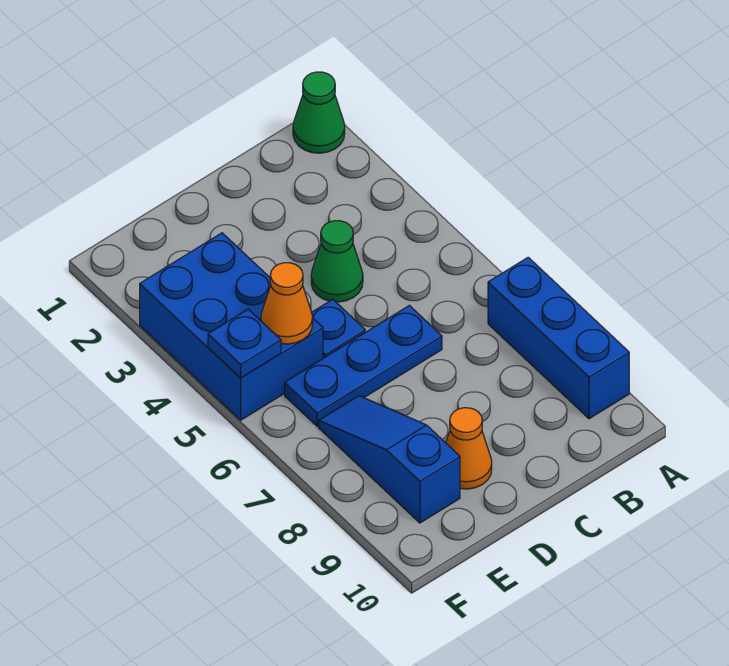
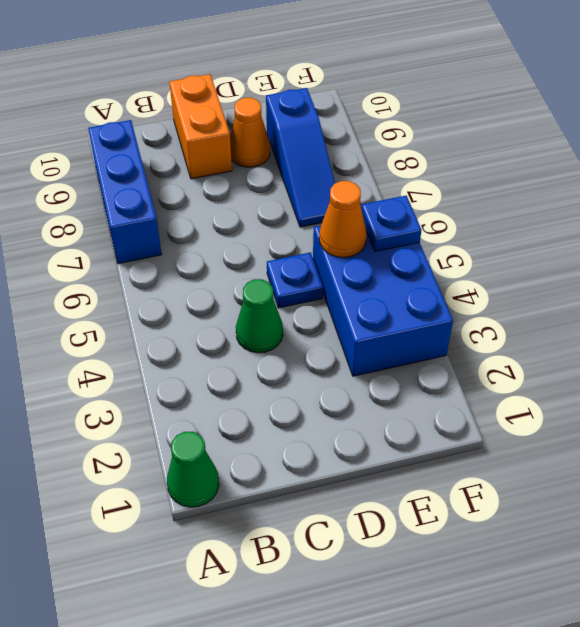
blue 1x3 plate [285,305,442,426] -> none
none -> orange 1x2 brick [169,74,232,179]

